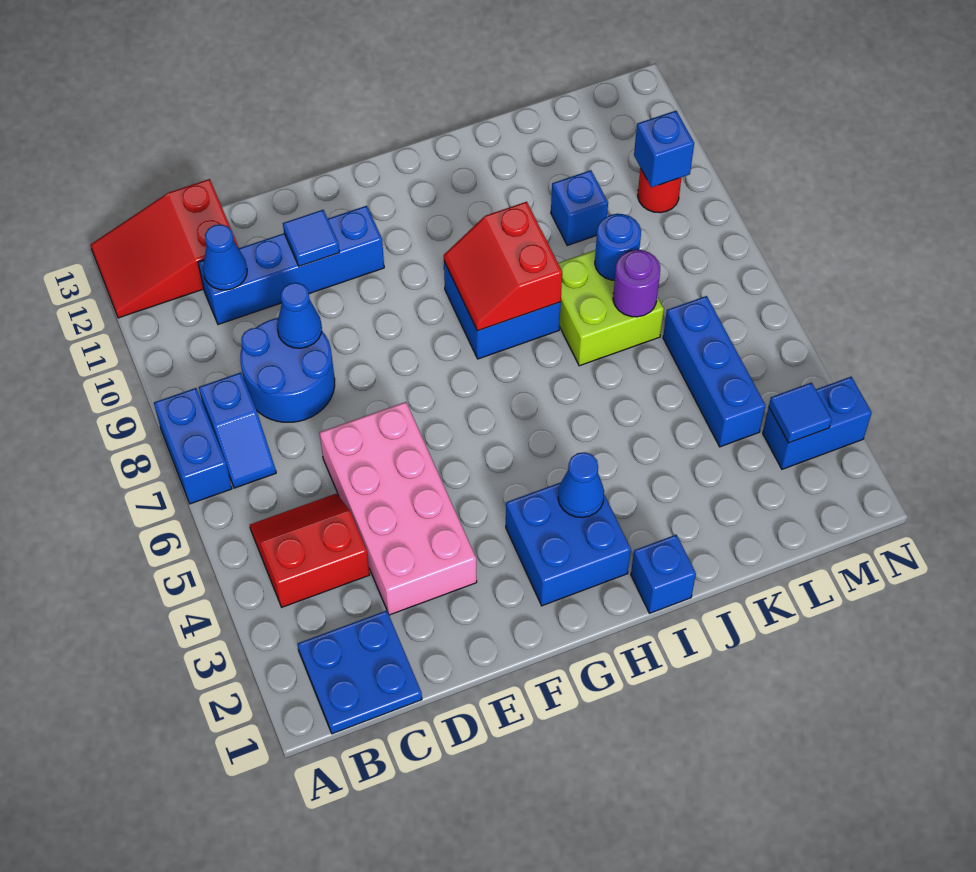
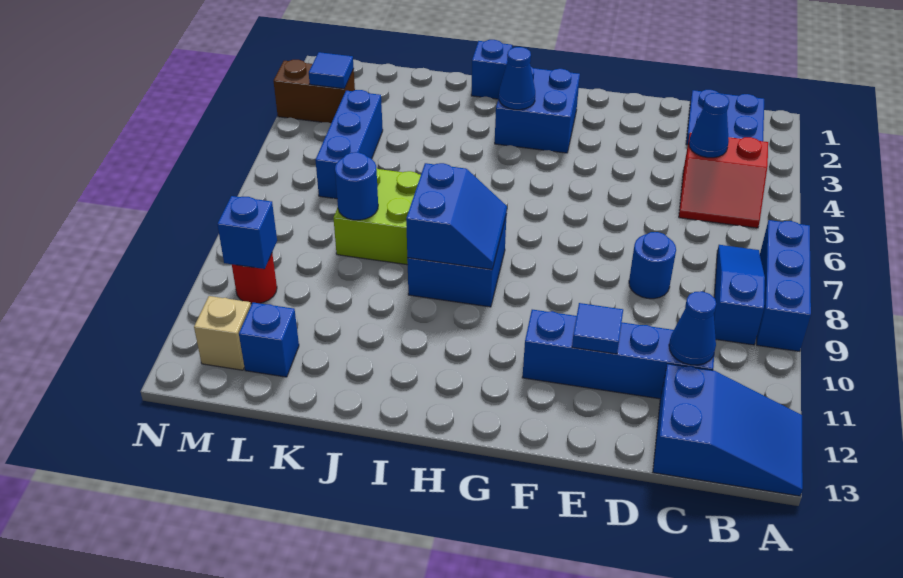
blue 1x2 brick [154,388,232,504] -> blue 1x3 brick [757,220,811,351]
red 2x3 slope [91,179,239,318] -> blue 2x3 slope [653,364,803,496]
blue 1x2 slope [199,372,276,488] -> blue 1x3 slope [714,245,765,345]
blue 2x2 round brick [240,318,335,422] -> blue 1x1 round brick [629,232,676,299]
pink 2x4 brick [320,402,477,615] -> none
blue 1x1 cone [277,283,322,348] -> blue 1x1 cone moved to [689,93,729,158]
red 2x2 slope [444,202,562,331] -> blue 2x2 slope [406,163,507,269]
purple 1x1 round brick [613,250,660,317] -> none
blue 1x1 brick [551,170,608,245] -> blue 1x1 brick moved to [239,303,299,377]
blue 1x2 brick [763,377,872,469] -> brown 1x2 brick [274,60,355,123]
none -> tan 1x1 brick [194,296,251,370]

